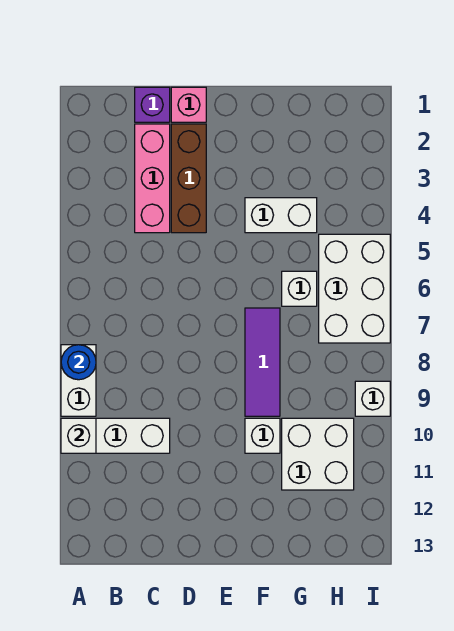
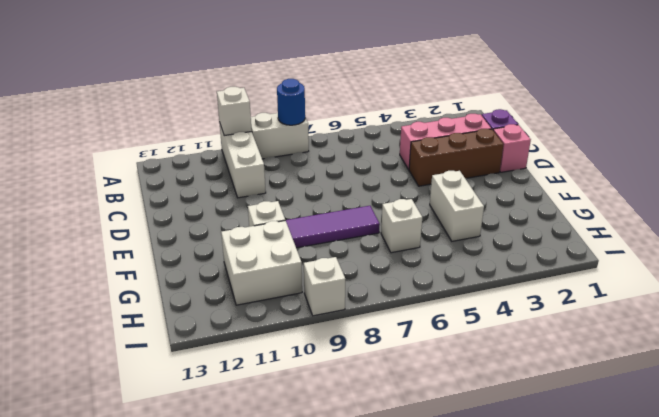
white 2x3 brick [319,234,390,343] -> none

